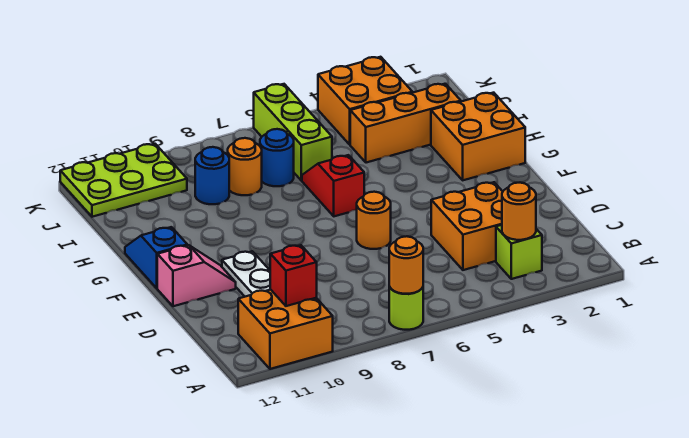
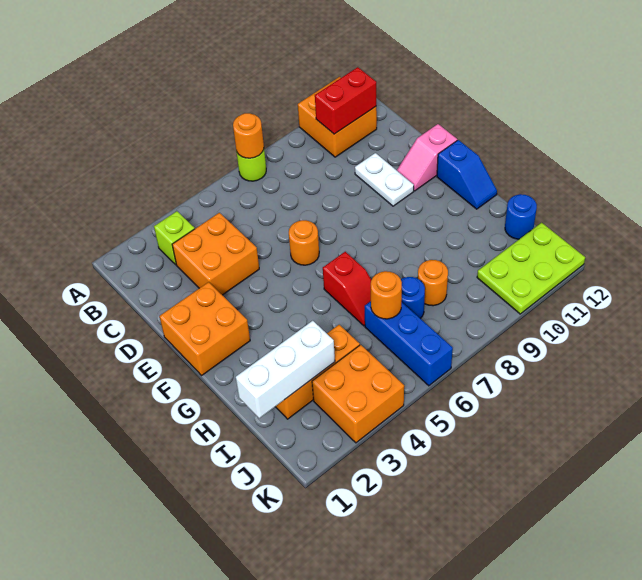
orange 1x1 round brick [502,182,536,240] -> orange 1x1 round brick moved to [371,271,402,319]
red 1x1 brick [270,245,317,306] -> red 1x2 brick [315,67,376,134]
orange 2x2 brick [431,93,525,180] -> orange 2x2 brick moved to [160,282,250,375]
none -> white 1x3 brick [236,321,335,418]
lime 1x3 brick [254,84,332,181] -> blue 1x3 brick [365,301,453,386]
blue 1x1 round brick [195,147,229,204] -> blue 1x1 round brick moved to [505,194,537,239]

